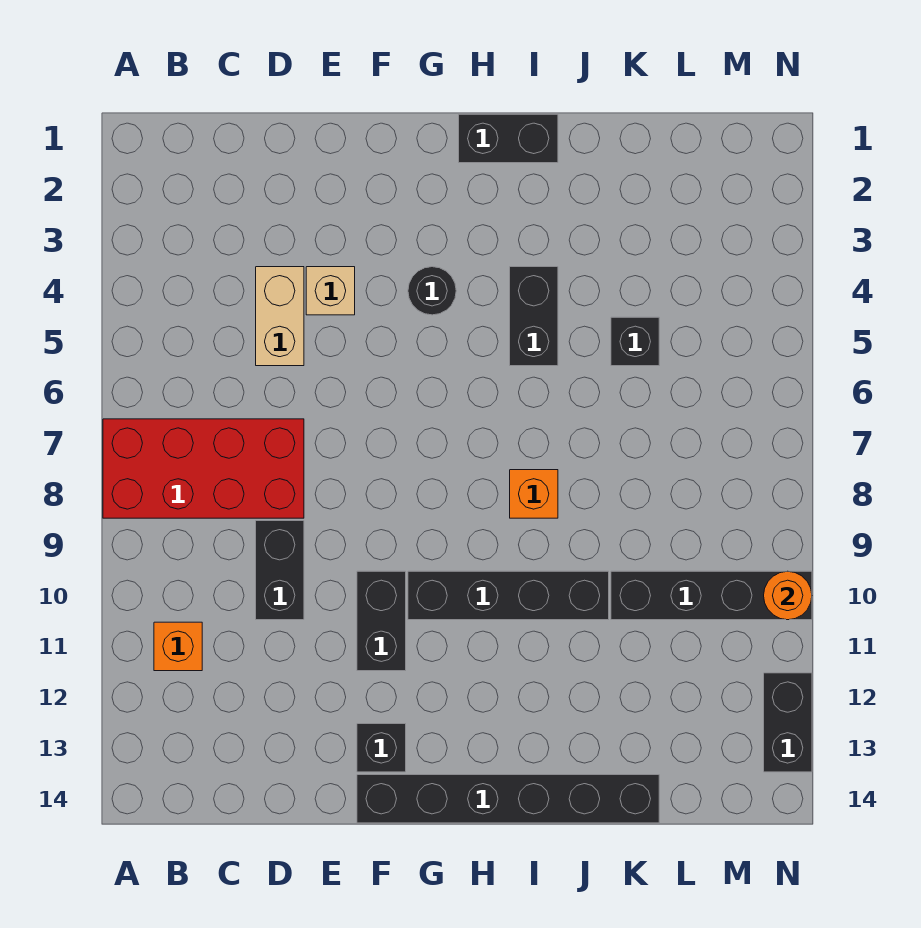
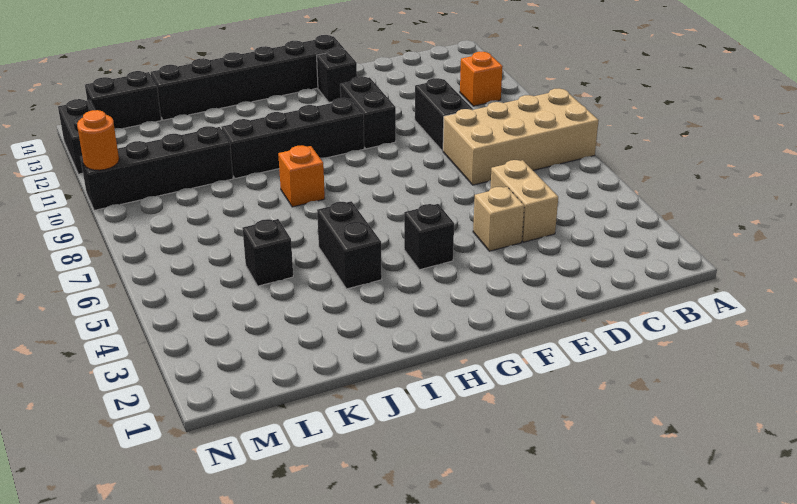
red 2x4 brick [103,419,304,518] -> tan 2x4 brick [443,89,599,185]
black 1x1 round brick [408,267,456,315] -> black 1x1 brick [404,204,454,270]
black 1x2 brick [459,114,558,163] -> black 1x2 brick moved to [85,71,161,129]

